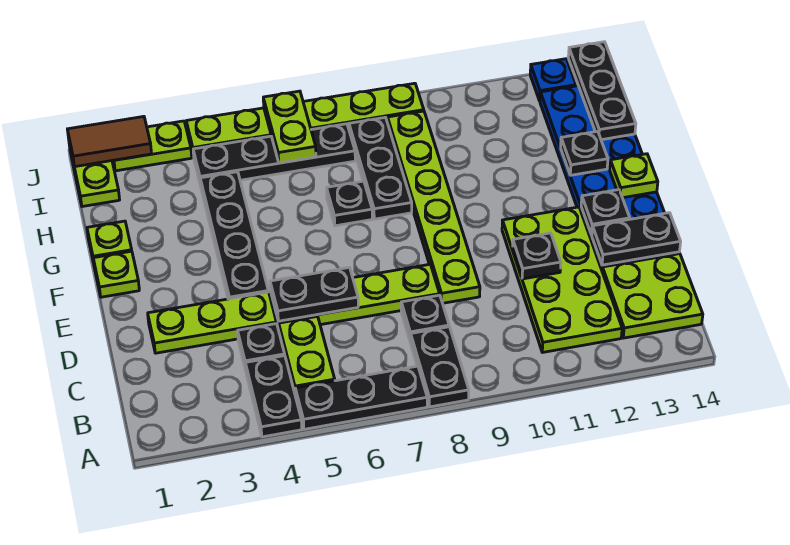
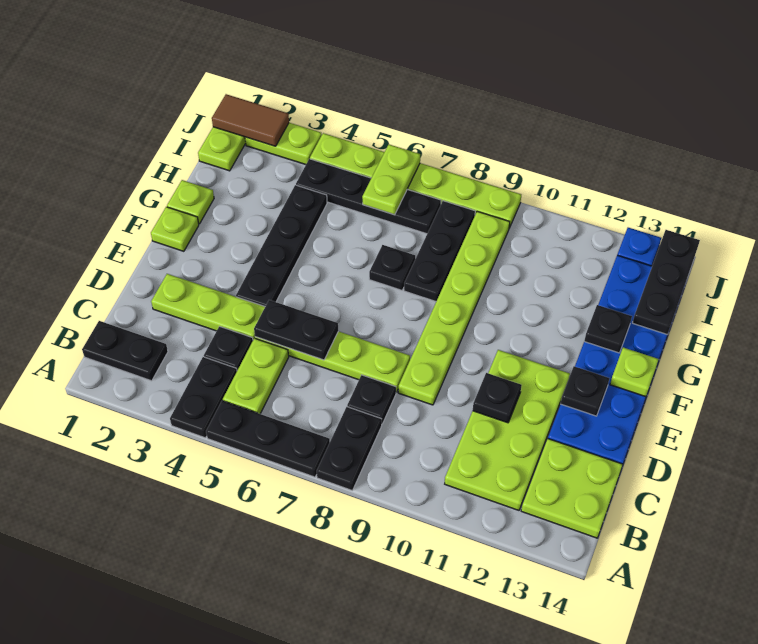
black 1x2 plate [592,213,681,265] -> black 1x2 plate moved to [82,321,168,381]

